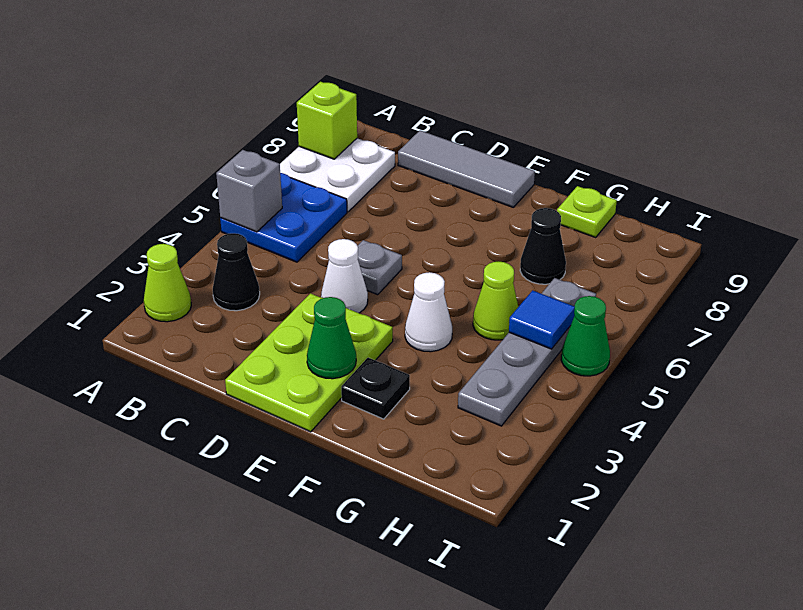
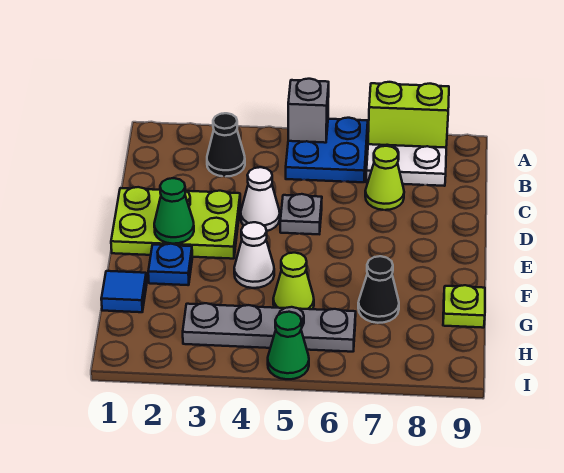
lime 1x1 cone [144,244,191,322] -> lime 1x1 cone moved to [365,146,404,210]
lime 1x1 brick [297,82,357,159] -> lime 1x2 brick [368,82,449,148]
grey 1x3 tile [398,131,535,207] -> none
black 1x1 plate [341,358,410,419] -> blue 1x1 plate [148,244,192,285]
blue 1x1 tile [509,290,575,349] -> blue 1x1 tile moved to [101,271,147,312]

